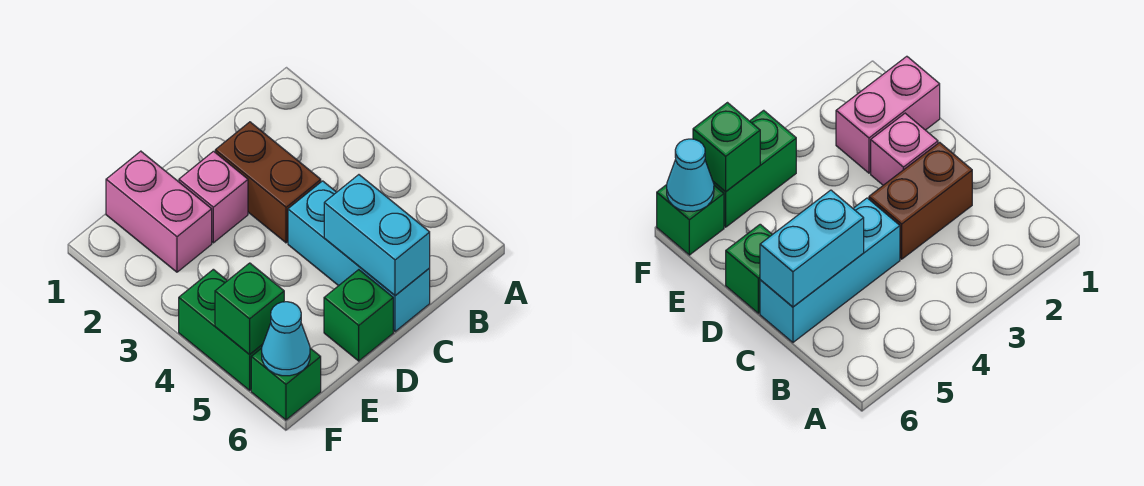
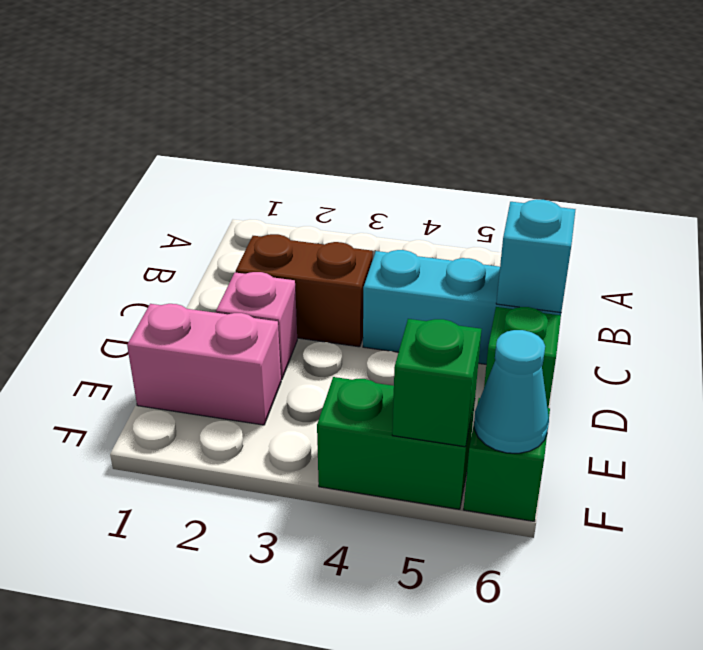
cyan 1x2 brick [324,175,430,296] -> cyan 1x1 brick [496,199,576,313]

